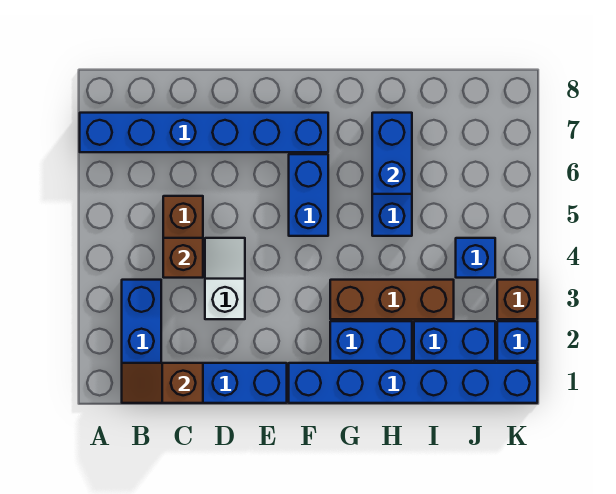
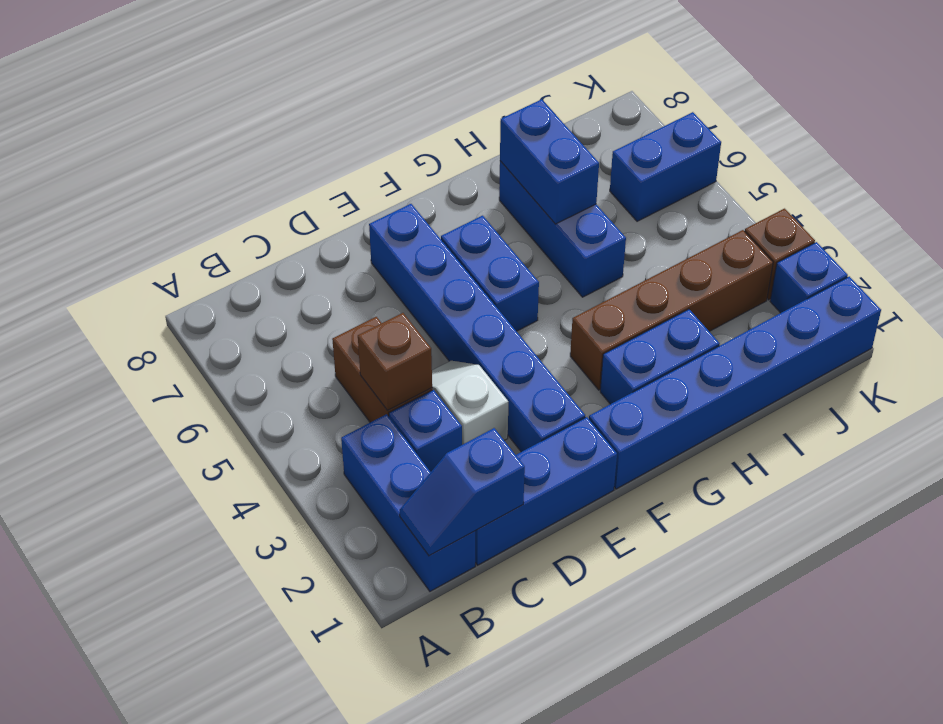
blue 1x6 brick [80,113,328,152] -> blue 1x6 brick turned to [369,204,585,452]
brown 1x2 slope [122,363,203,403] -> blue 1x2 slope [400,428,525,556]
brown 1x3 brick [330,280,454,319] -> brown 1x4 brick [570,230,773,390]
blue 1x2 brick [414,321,495,361] -> blue 1x2 brick moved to [610,112,721,221]
blue 1x1 brick [456,238,495,278] -> blue 1x1 brick moved to [389,390,462,472]

